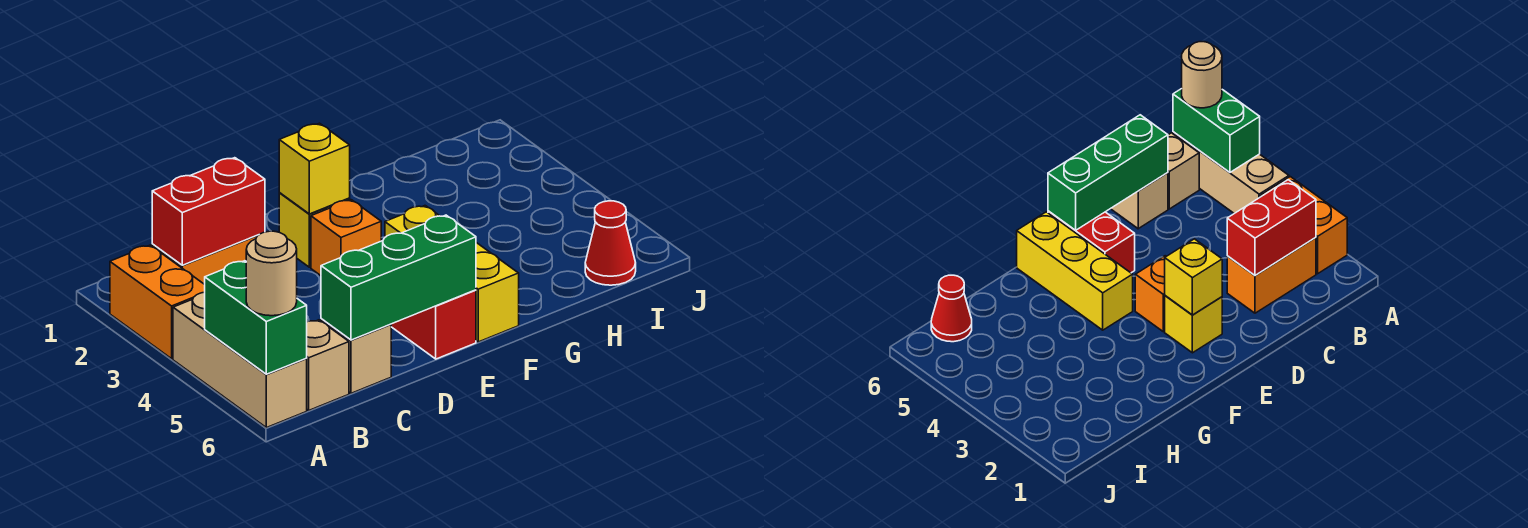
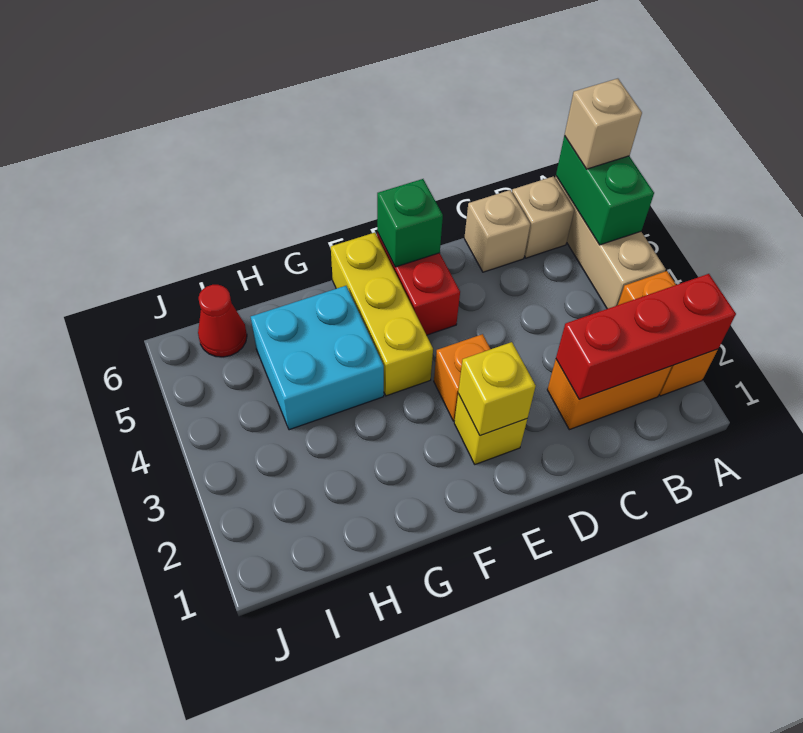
tan 1x1 round brick [246,231,297,316] -> tan 1x1 brick [565,79,642,169]
red 1x2 brick [152,158,265,265] -> red 1x3 brick [556,274,736,399]
green 1x3 brick [321,215,476,340] -> green 1x1 brick [377,179,443,267]
none -> cyan 2x2 brick [251,286,384,430]

